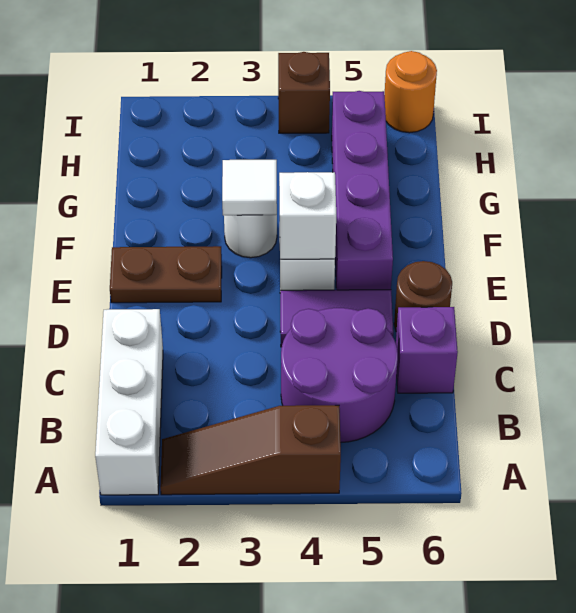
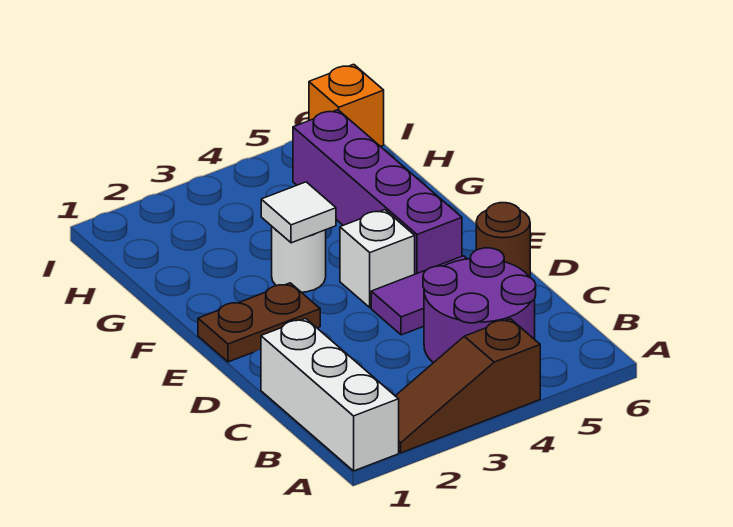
purple 1x1 brick [396,307,458,393] -> none
white 1x1 brick [279,172,336,259] -> none
brown 1x1 brick [278,52,330,133] -> none
orange 1x1 round brick [385,51,437,133] -> orange 1x1 brick [309,64,384,147]

